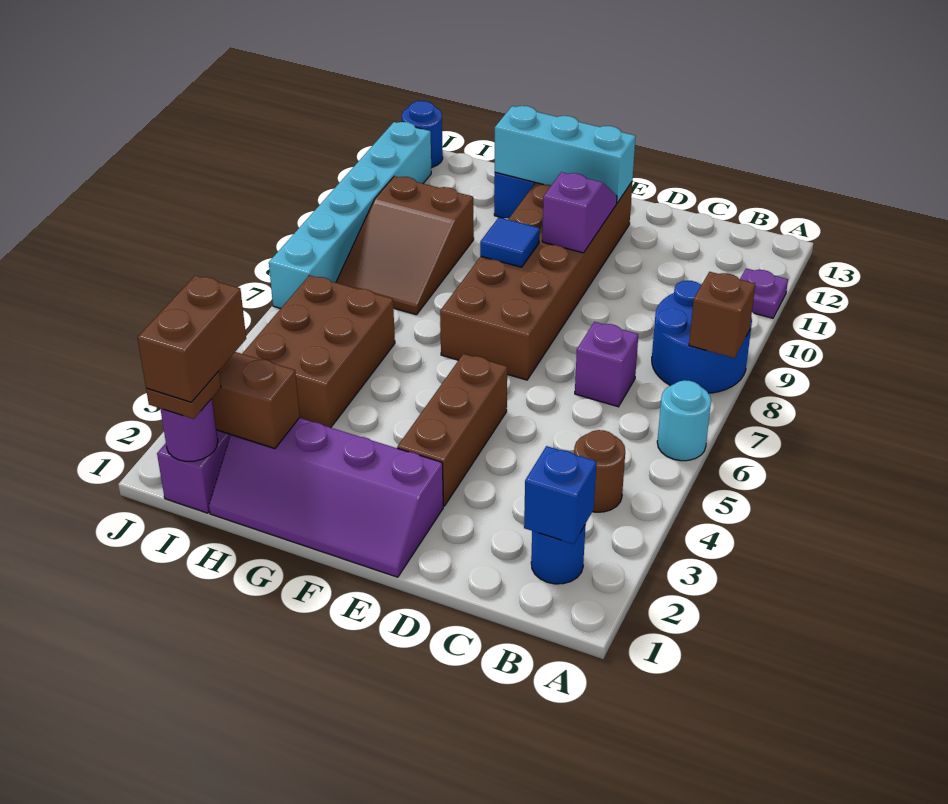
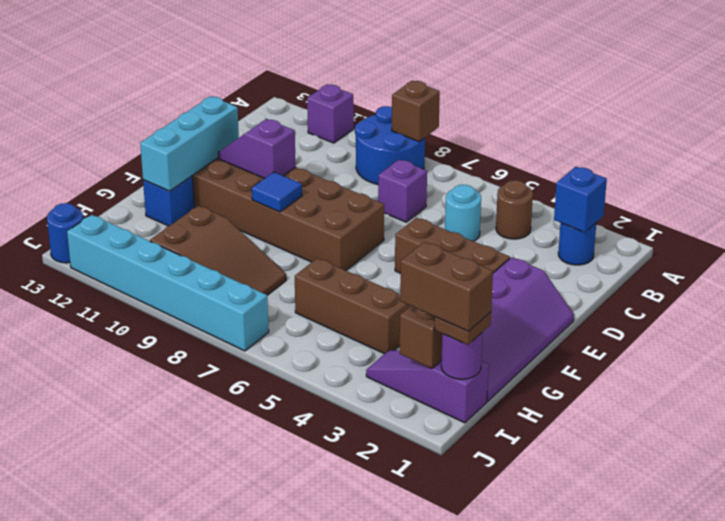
cyan 1x1 round brick [657,380,711,461] -> cyan 1x1 round brick moved to [445,185,481,241]
purple 1x1 plate [740,268,788,318] -> purple 1x1 brick [307,84,354,143]
brown 2x3 brick [242,275,395,428] -> brown 1x3 brick [295,258,410,354]

